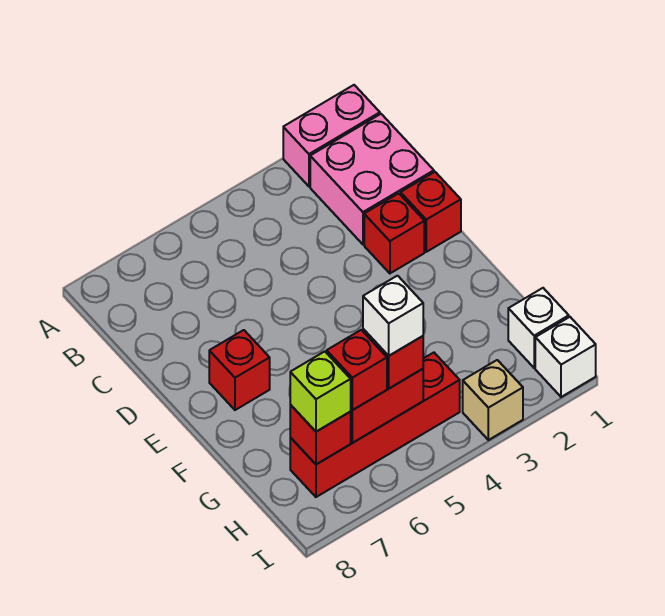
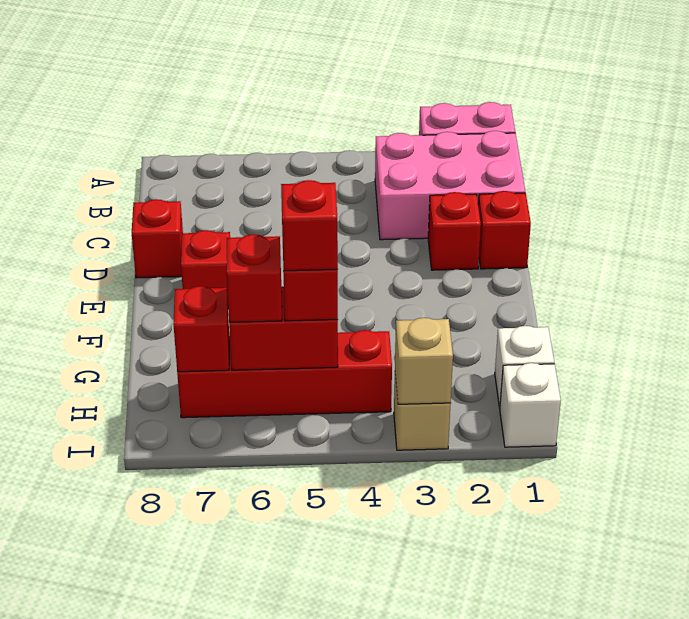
pink 2x2 brick [310,114,434,244] -> pink 2x3 brick [375,131,525,240]
none -> red 1x1 brick [132,199,183,278]
white 1x1 brick [363,276,423,356] -> red 1x1 brick [281,180,338,271]
lime 1x1 brick [290,351,351,432] -> none
none -> tan 1x1 brick [395,318,453,404]

